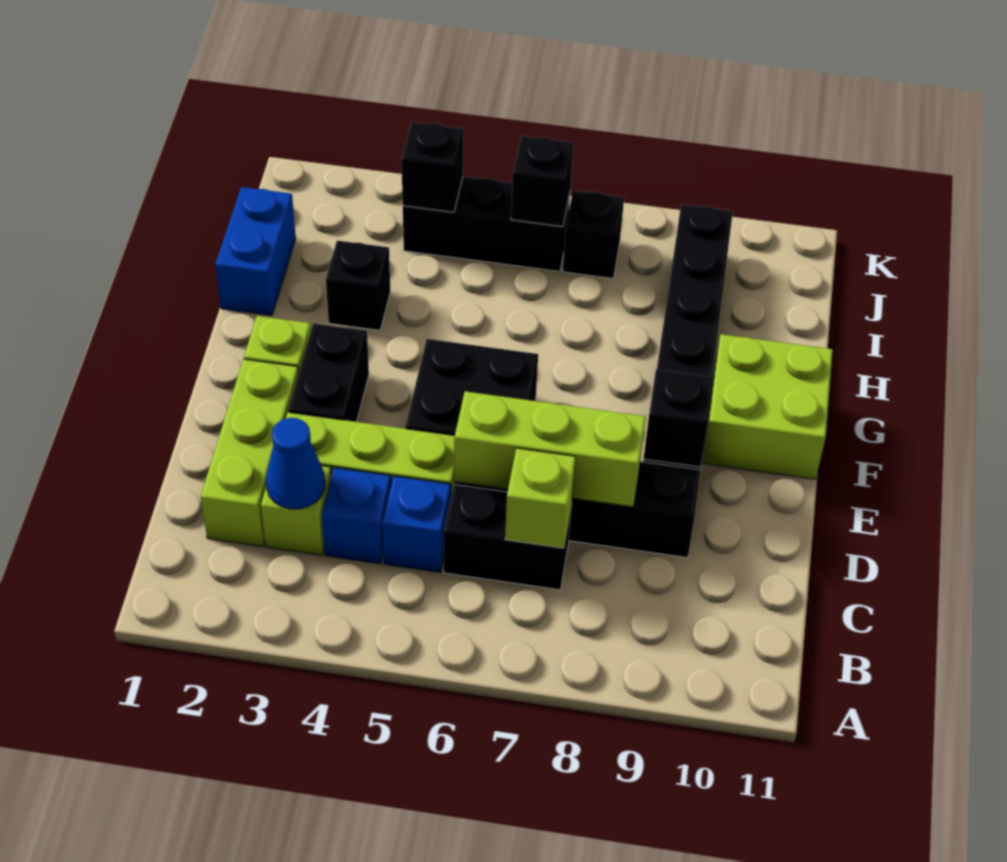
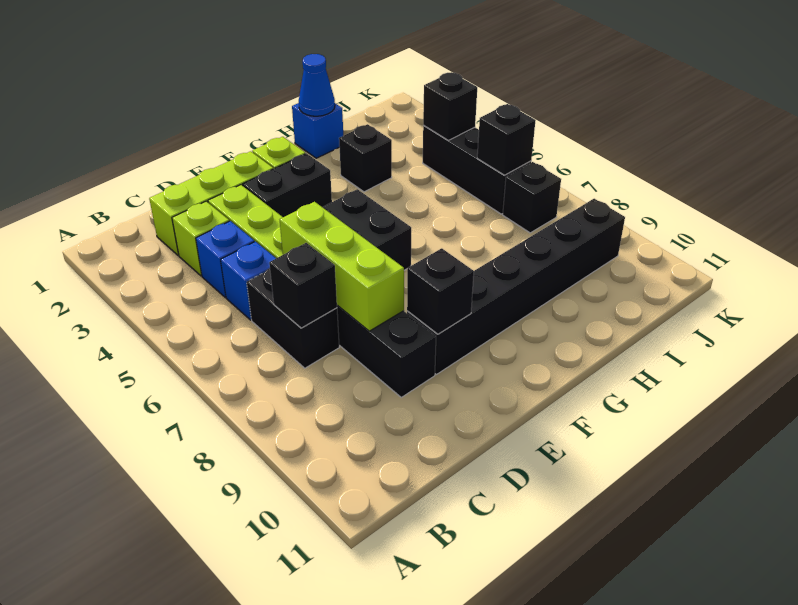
blue 1x1 cone [266,418,325,509] -> blue 1x1 cone moved to [299,54,335,116]
lime 1x1 brick [505,448,576,548] -> black 1x1 brick [269,243,337,328]
lime 2x2 brick [703,334,833,479] -> none
blue 1x2 brick [215,187,296,316] -> blue 1x1 brick [292,103,343,158]

